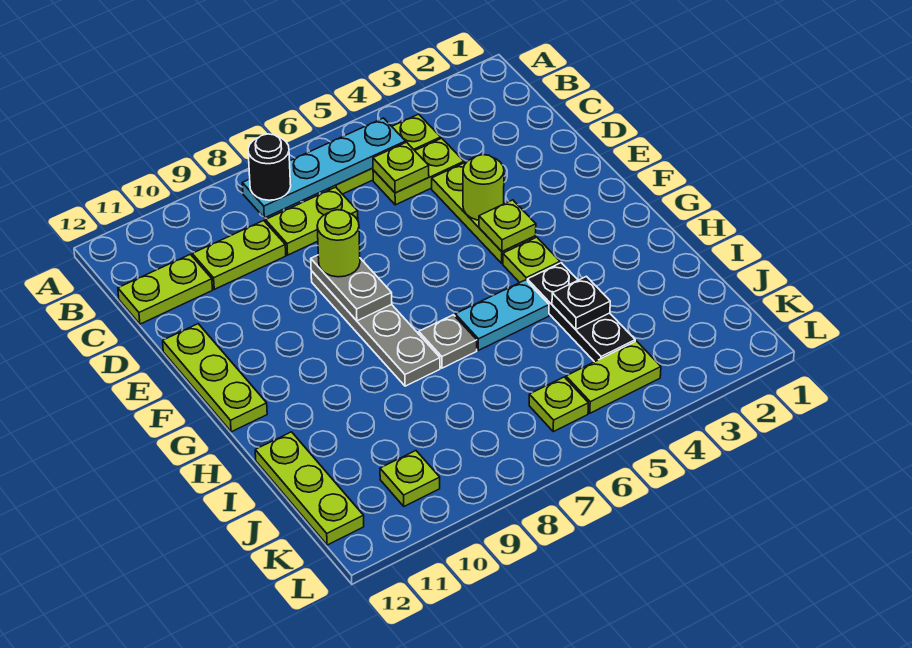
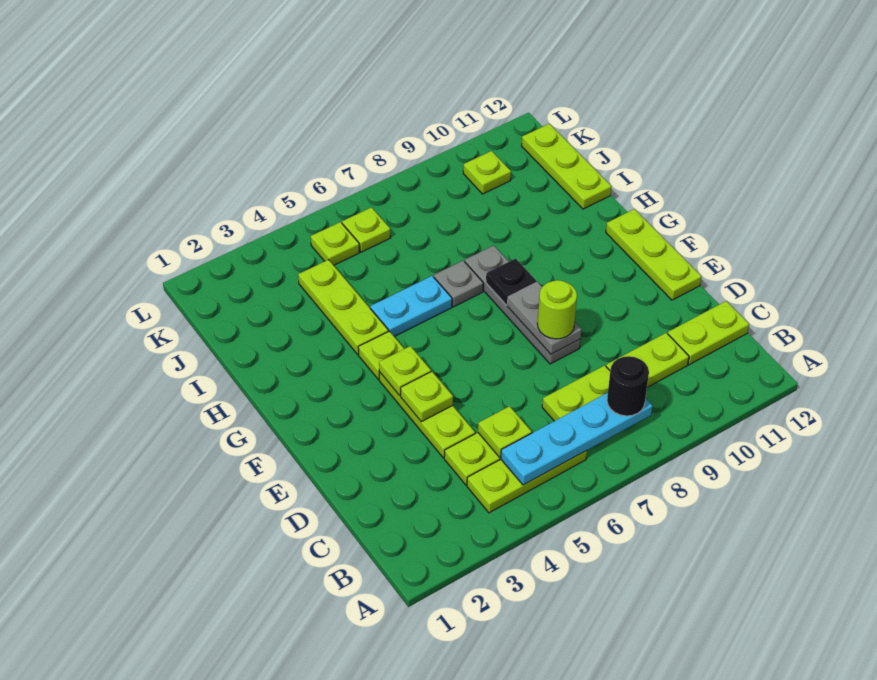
lime 1x1 round brick [463,155,504,220] -> lime 1x1 plate [401,371,453,422]
black 1x3 plate [527,263,635,362] -> lime 1x3 plate [298,260,388,355]
black 1x1 plate [552,276,610,329] -> black 1x1 plate moved to [486,258,537,305]
lime 1x2 plate [566,341,661,413] -> lime 1x1 plate [311,222,360,265]

